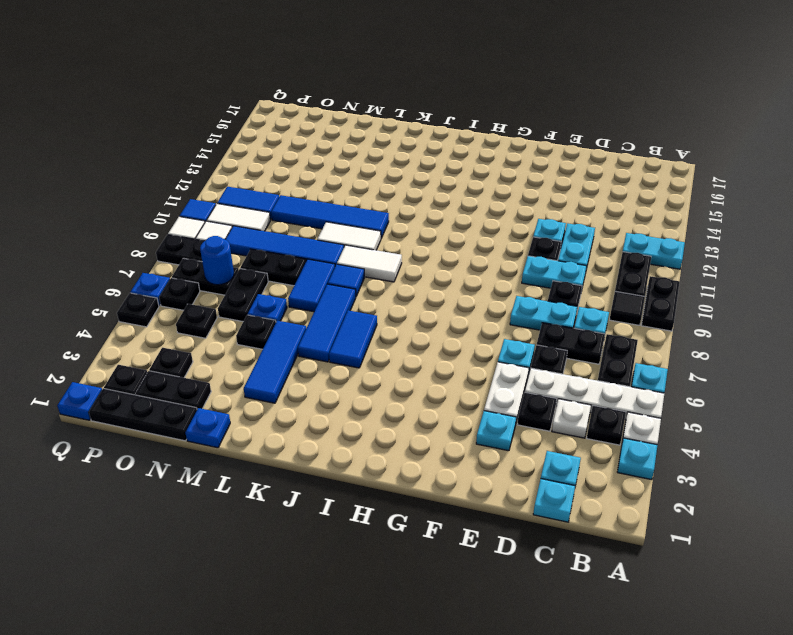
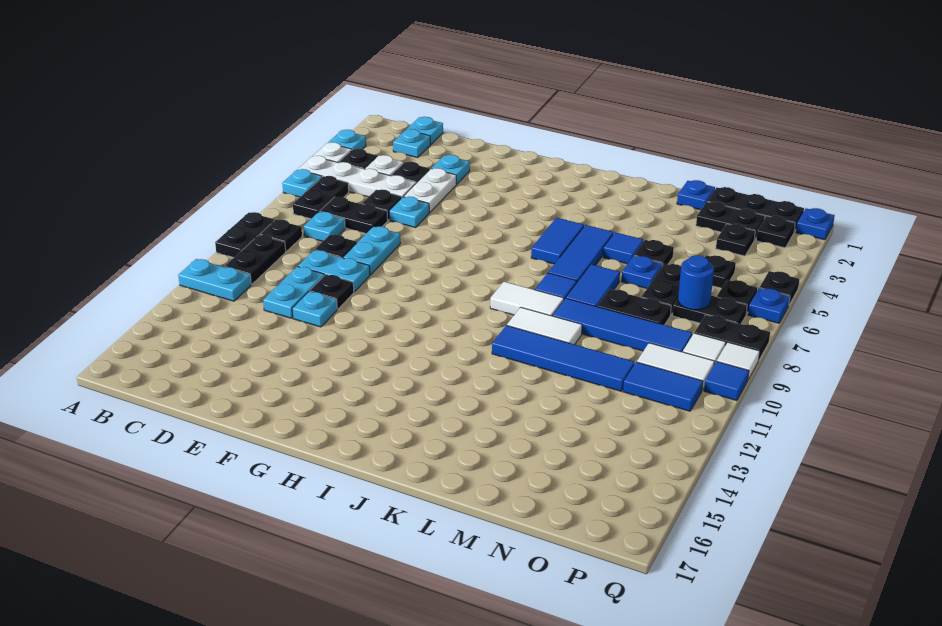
black 1x1 tile [610,291,645,325] -> black 1x1 plate [260,220,302,252]
cyan 1x2 plate [510,296,577,330] -> cyan 1x2 plate turned to [343,226,400,275]
blue 1x3 tile [244,321,306,403] -> blue 1x1 tile [603,232,643,264]

